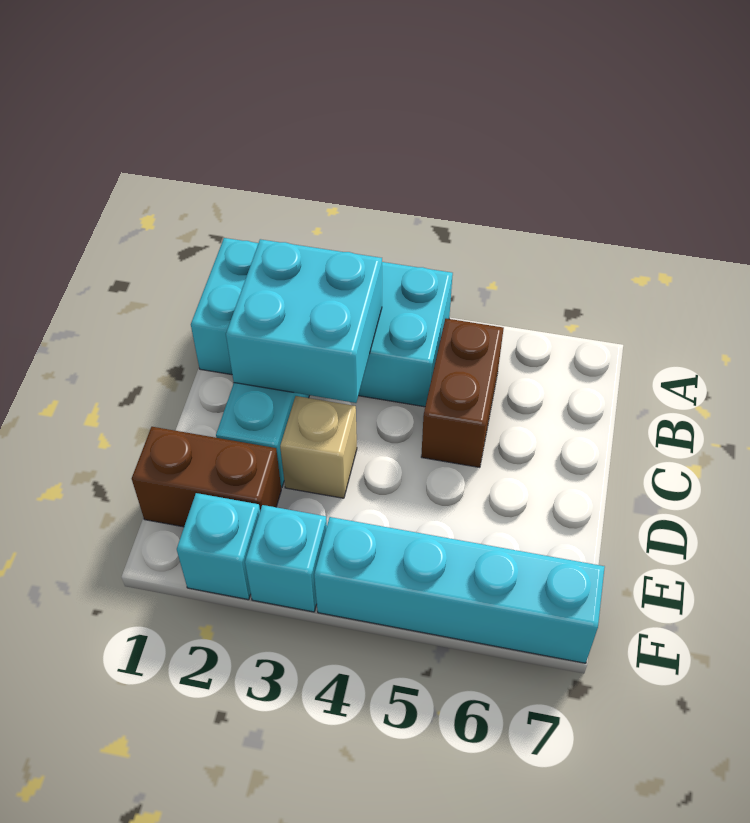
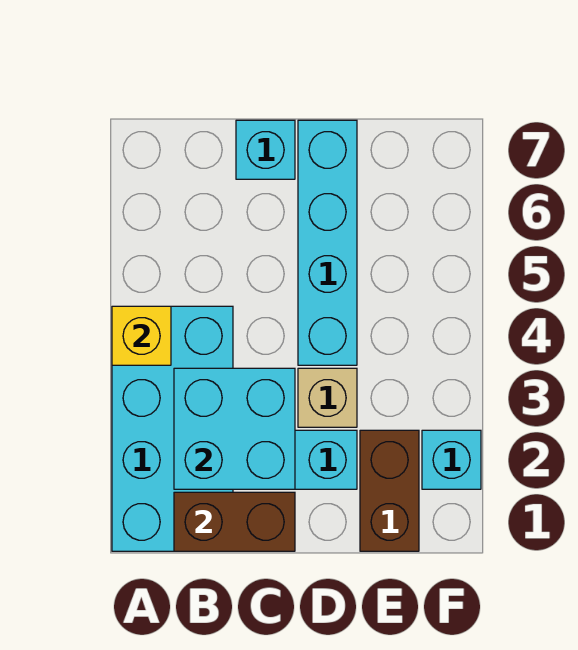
none -> yellow 1x1 brick [112,306,171,365]
brown 1x2 brick [421,319,504,468] -> brown 1x2 brick moved to [174,492,295,551]
cyan 1x1 brick [245,505,327,612] -> cyan 1x1 brick moved to [236,120,295,179]
cyan 1x4 brick [314,517,605,663] -> cyan 1x4 brick moved to [298,120,357,365]

